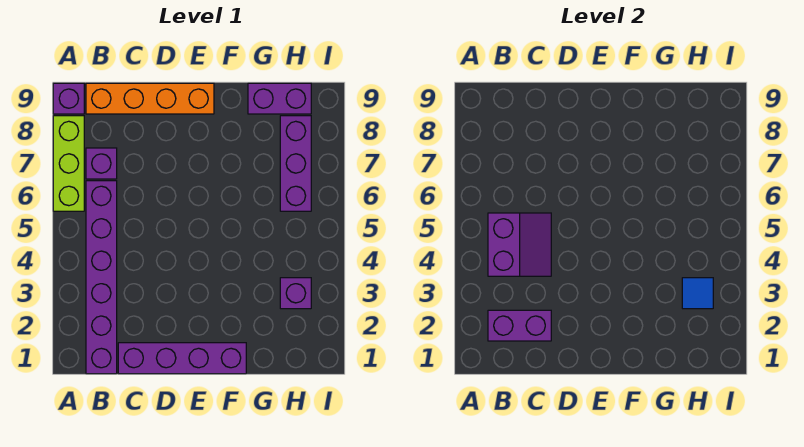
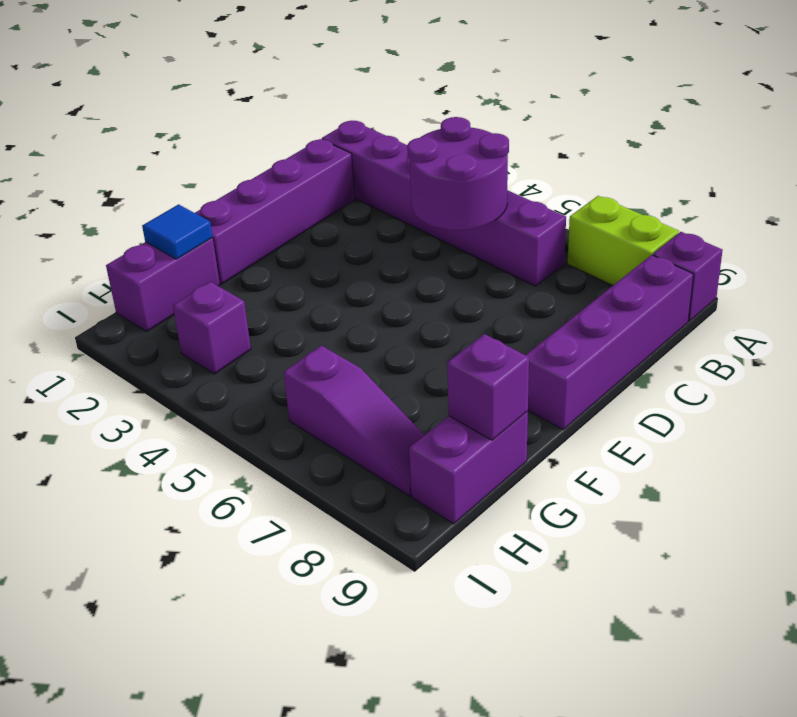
lime 1x3 brick [53,116,84,211] -> lime 1x2 brick [568,196,679,285]
purple 1x2 brick [488,310,551,341] -> purple 1x2 brick moved to [106,238,220,332]
purple 2x2 slope [488,213,551,276] -> purple 2x2 round brick [407,117,509,230]
purple 1x1 brick [86,148,117,179] -> purple 1x1 brick moved to [447,334,529,440]
orange 1x4 brick [86,83,214,114] -> purple 1x4 brick [526,255,693,430]
blue 1x1 tile [682,278,713,309] -> blue 1x1 tile moved to [142,204,213,259]
purple 1x3 brick [280,116,311,211] -> purple 1x3 slope [283,346,424,496]

